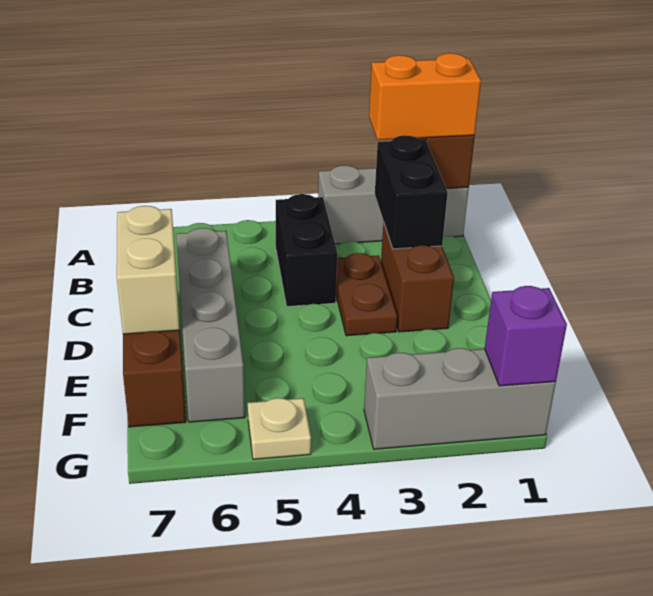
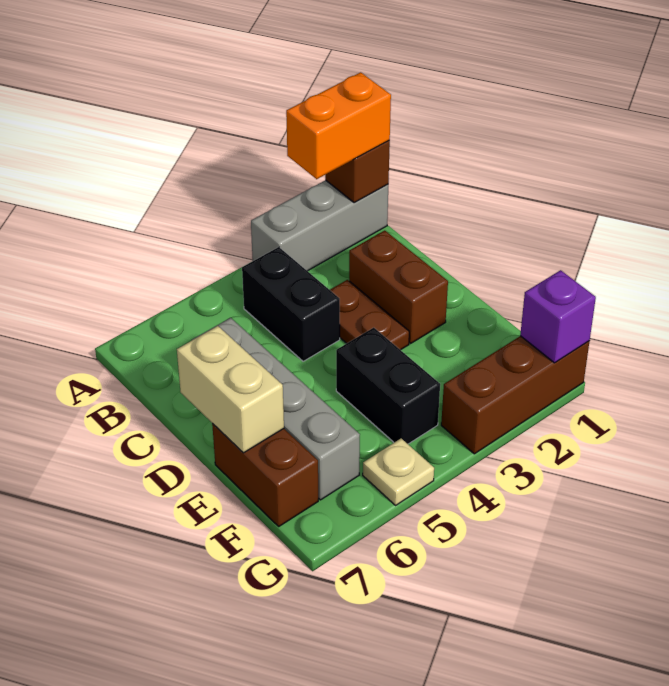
black 1x2 brick [375,135,448,249] -> black 1x2 brick moved to [336,328,440,444]
grey 1x3 brick [364,348,556,449] -> brown 1x3 brick [441,336,589,454]

